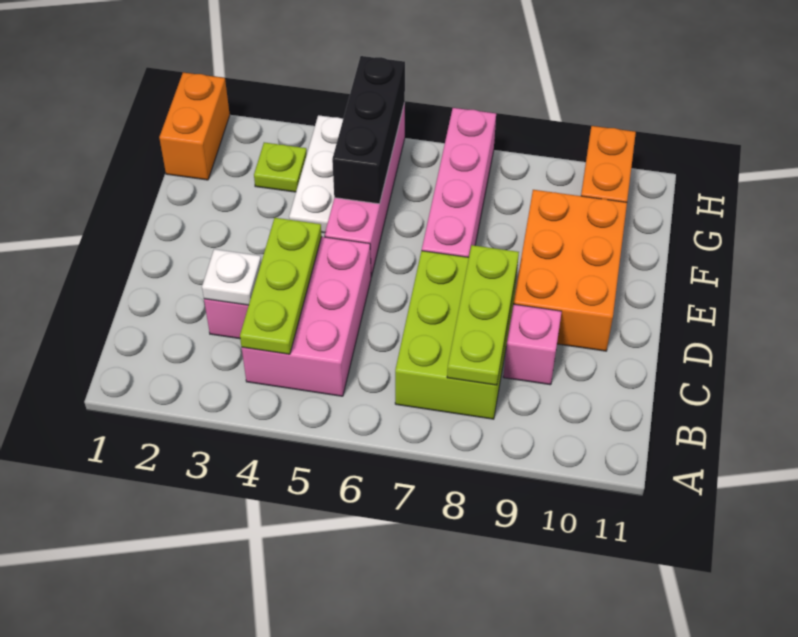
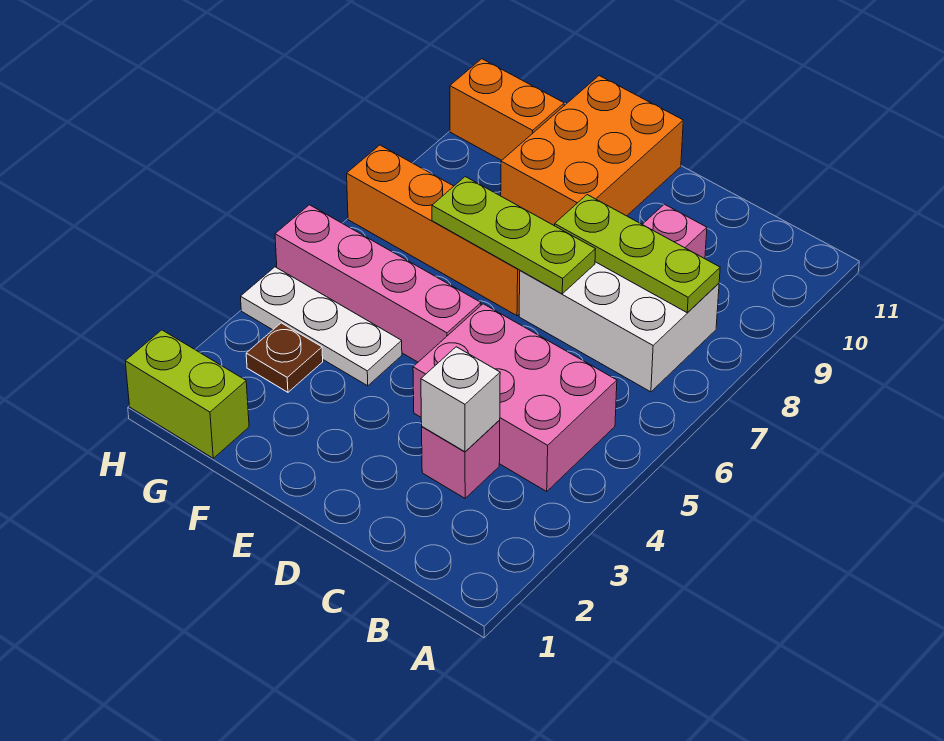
lime 1x3 plate [240,218,322,354] -> lime 1x3 plate moved to [432,177,595,294]
lime 2x3 brick [395,251,517,419] -> white 2x3 brick [519,262,719,392]
white 1x1 plate [202,249,261,305] -> white 1x1 brick [421,347,500,452]
orange 2x3 brick [514,190,627,351] -> orange 2x3 brick turned to [501,76,683,226]
pink 1x4 brick [422,108,496,257] -> orange 1x4 brick [347,145,520,316]
black 1x3 brick [332,56,405,204] -> none
orange 1x2 brick [159,72,230,180] -> lime 1x2 brick [125,330,249,458]
lime 1x1 plate [254,142,307,192] -> brown 1x1 plate [246,323,323,392]

